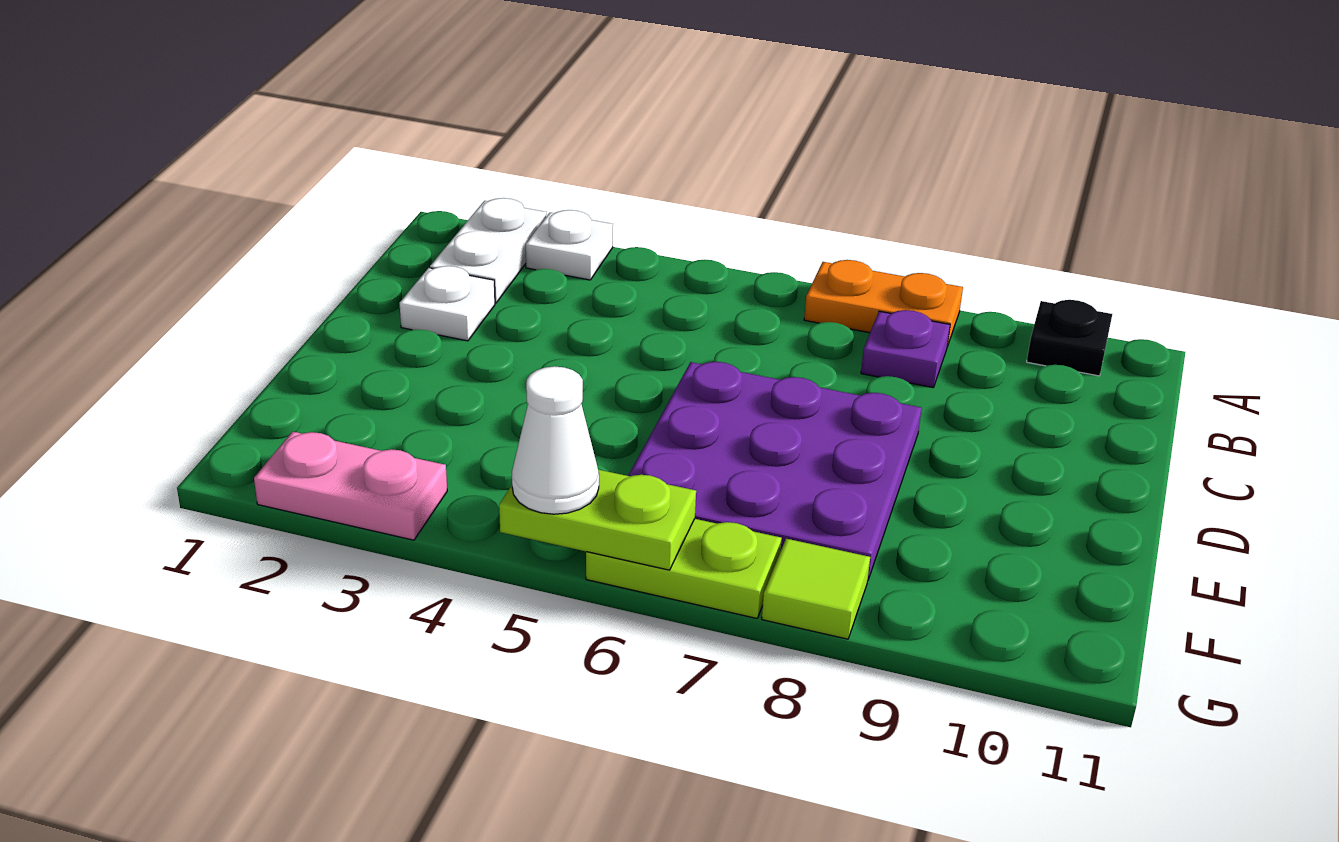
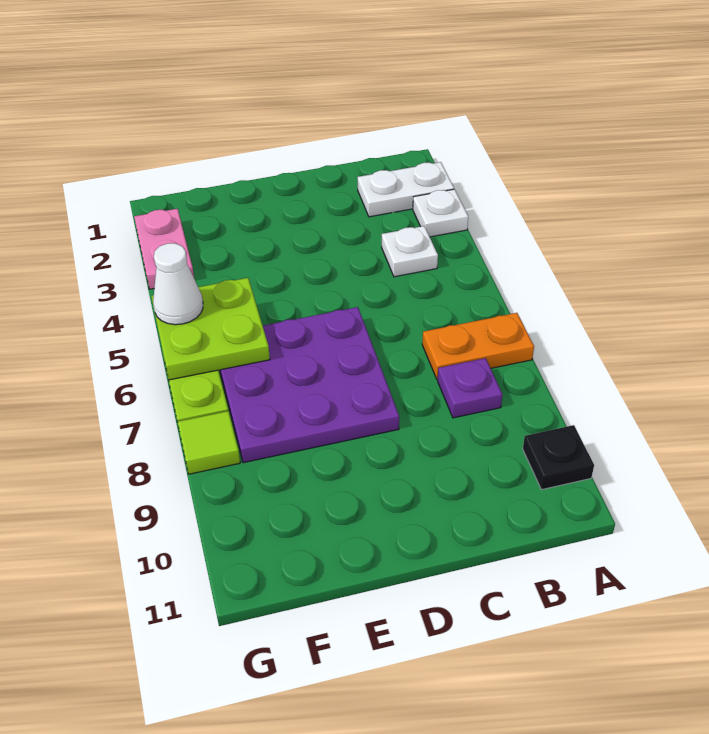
orange 1x2 plate [804,260,963,347] -> orange 1x2 plate turned to [422,313,534,380]
white 1x1 plate [400,266,495,341] -> white 1x1 plate moved to [382,226,438,277]
lime 1x2 plate [499,470,696,570] -> lime 2x2 plate [151,278,270,380]

